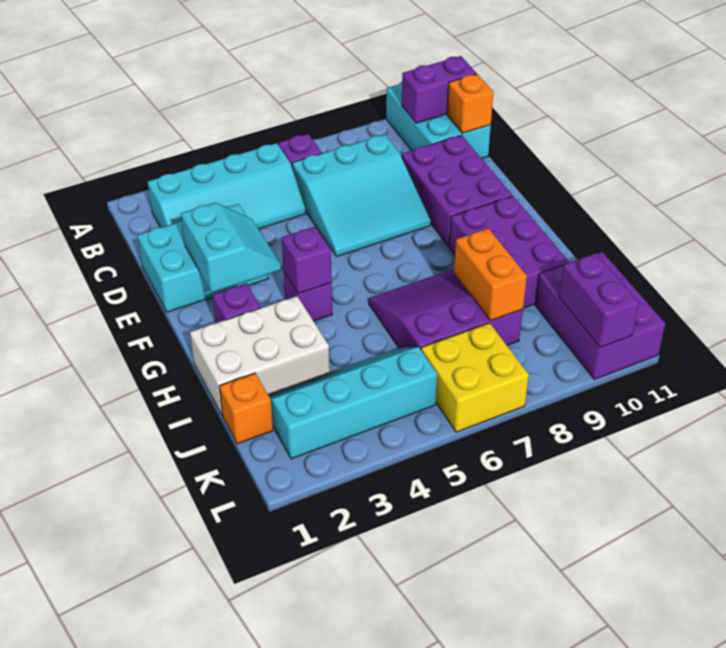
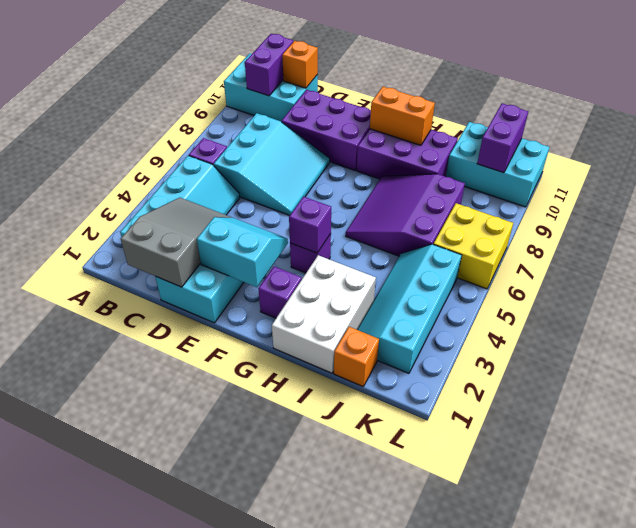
none -> grey 2x3 slope [121,198,232,287]
orange 1x2 brick [454,228,527,321] -> orange 1x2 brick moved to [370,87,435,145]
purple 2x3 brick [535,252,665,380] -> cyan 2x3 brick [446,122,549,207]
purple 1x2 brick [559,253,639,348] -> purple 1x2 brick turned to [477,103,528,173]

